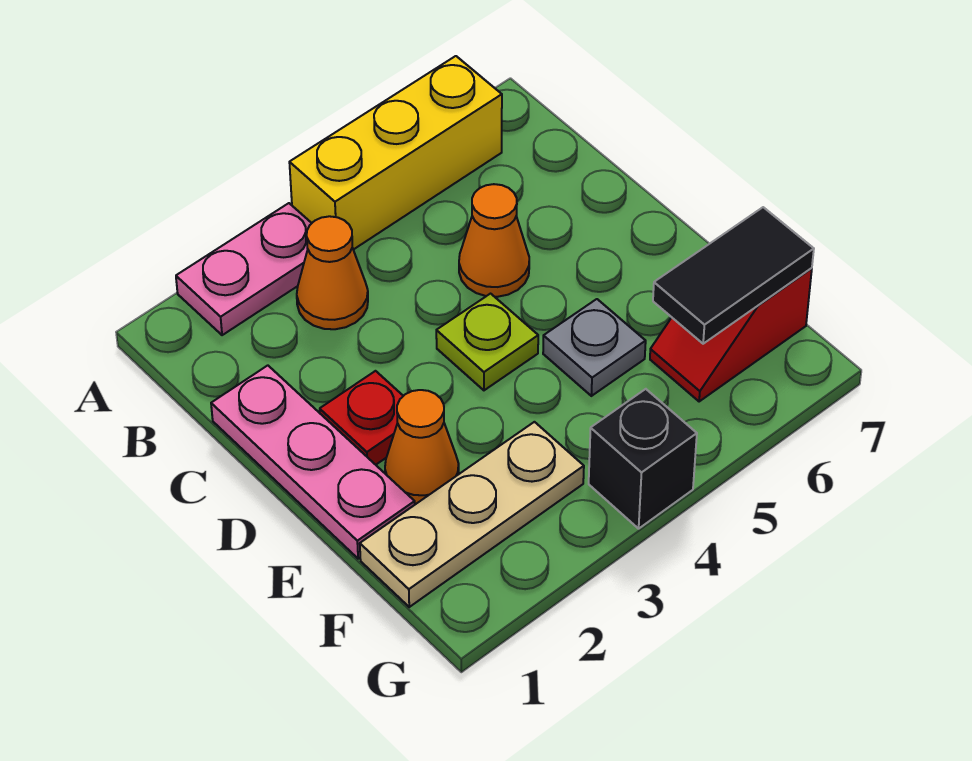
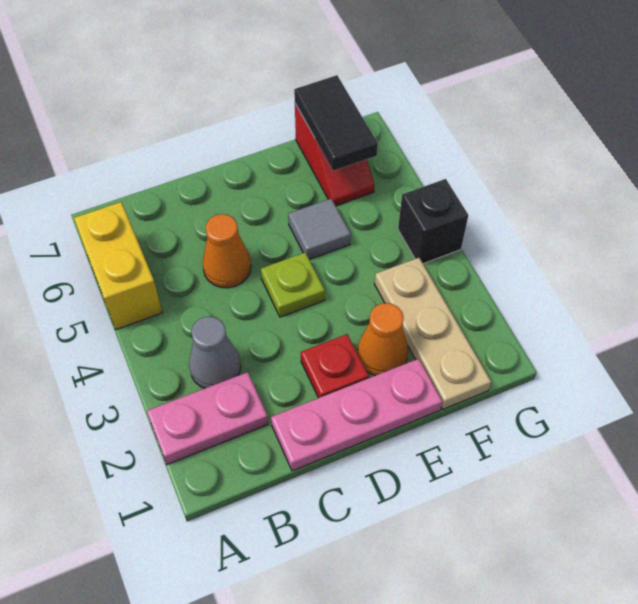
pink 1x2 plate [176,203,312,335] -> pink 1x2 plate turned to [147,372,268,464]
yellow 1x3 brick [289,56,502,250] -> yellow 1x2 brick [74,202,163,330]
orange 1x1 cone [297,216,368,329] -> grey 1x1 cone [189,317,241,388]
grey 1x1 plate [543,299,646,396] -> grey 1x1 tile [288,198,351,259]

